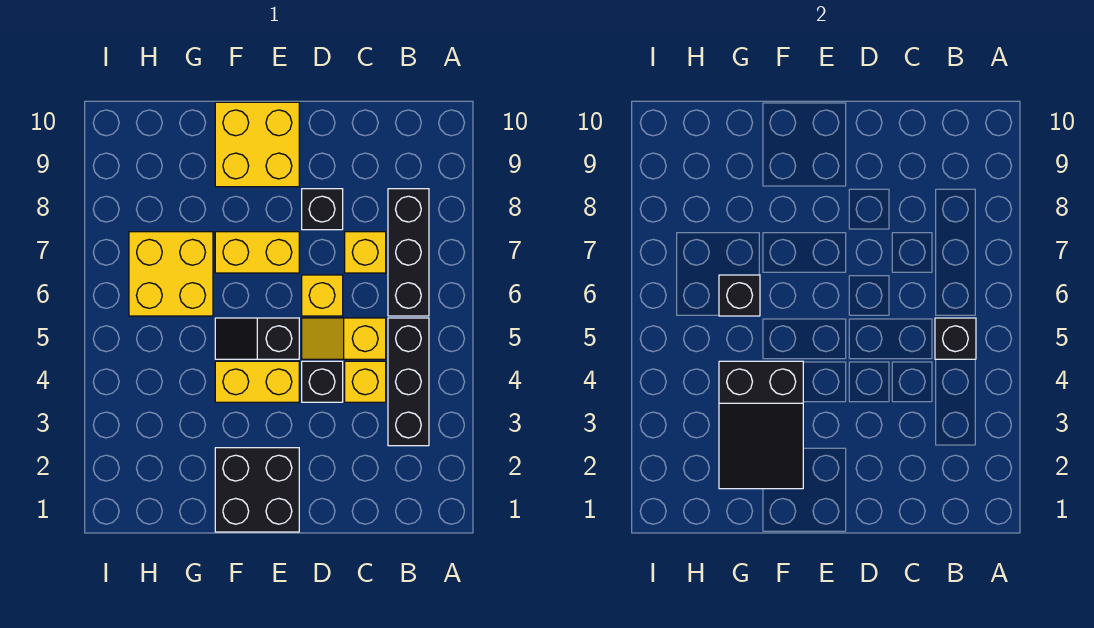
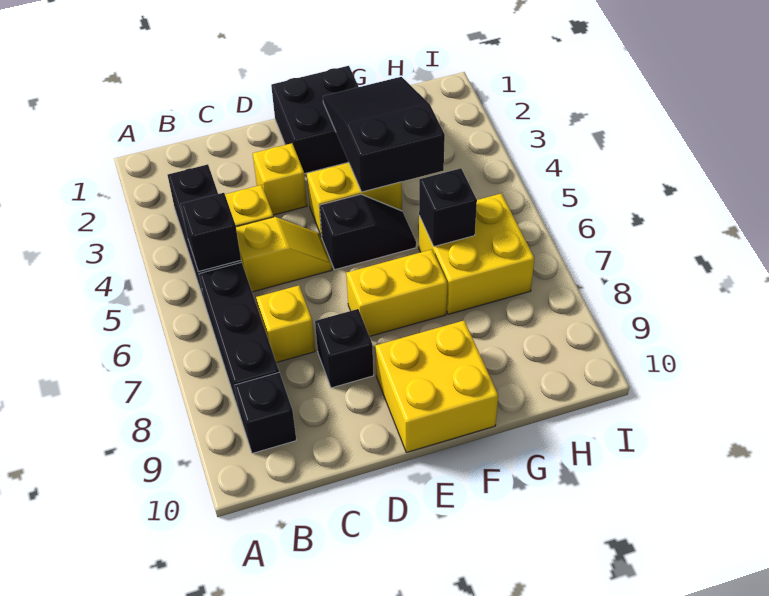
black 1x1 brick [302,361,343,402] -> black 1x1 brick moved to [234,372,296,453]
yellow 1x1 brick [302,275,343,316] -> yellow 1x1 brick moved to [253,143,307,215]

